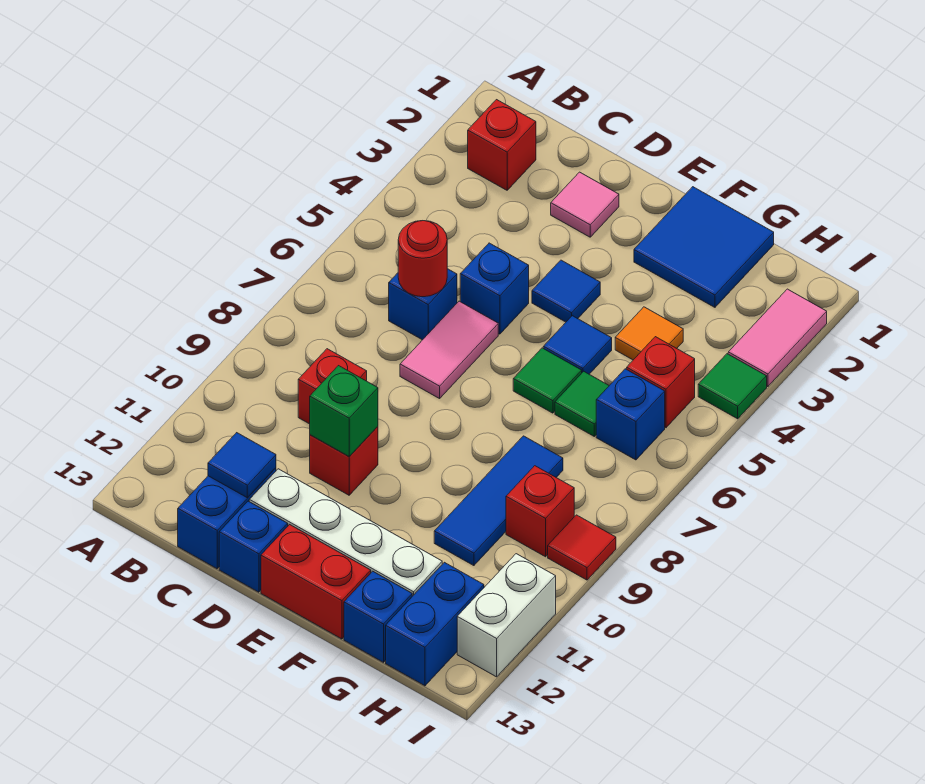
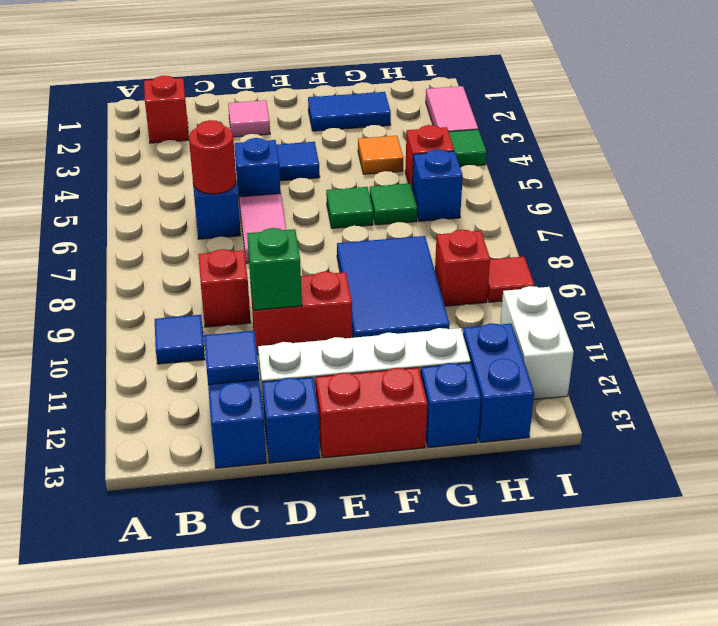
red 1x1 brick [310,427,378,495] -> red 1x2 brick [250,272,352,355]
blue 2x2 tile [634,187,774,307] -> blue 1x2 tile [308,92,391,131]
blue 1x1 tile [543,316,612,374] -> blue 1x1 tile moved to [155,315,205,364]
blue 1x3 tile [434,436,563,566] -> blue 2x3 tile [337,236,450,338]

